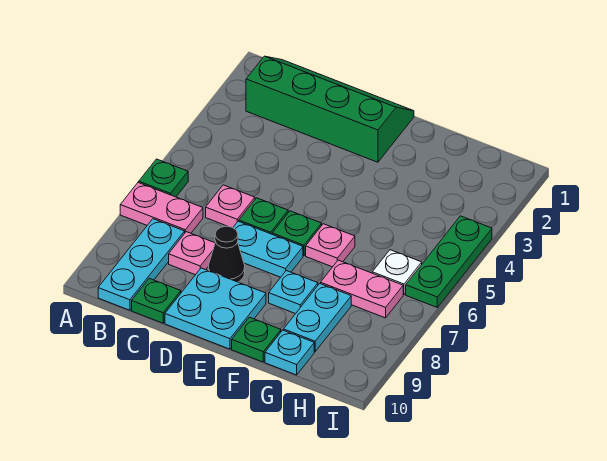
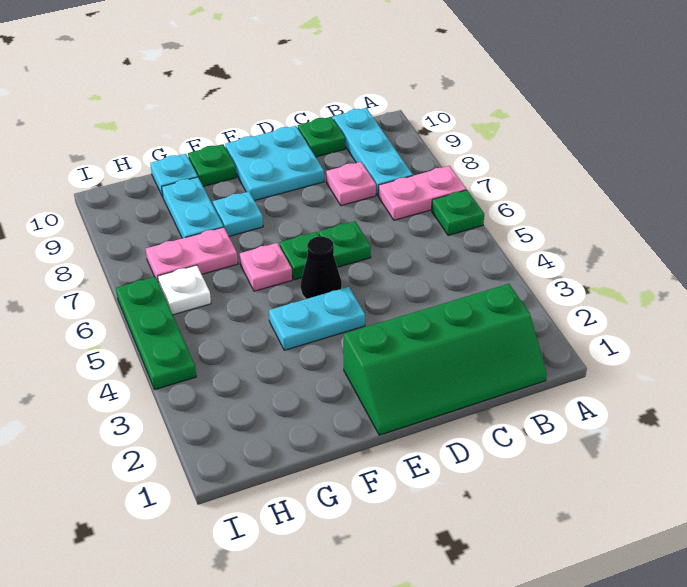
pink 1x1 plate [206,185,255,227] -> none
cyan 1x2 plate [233,221,303,277] -> cyan 1x2 plate moved to [269,287,365,350]
black 1x1 cone [209,226,245,282] -> black 1x1 cone moved to [301,236,342,299]

